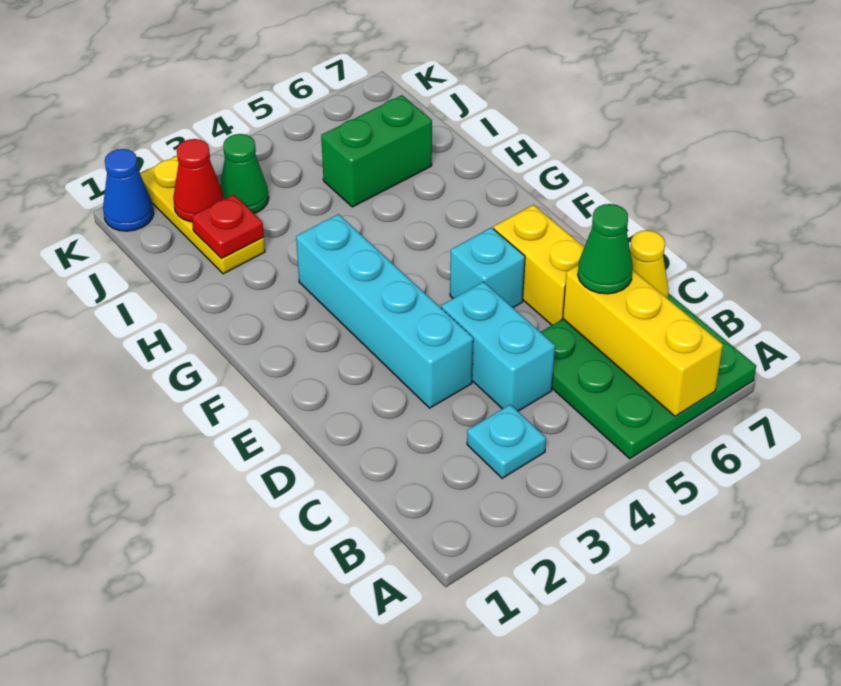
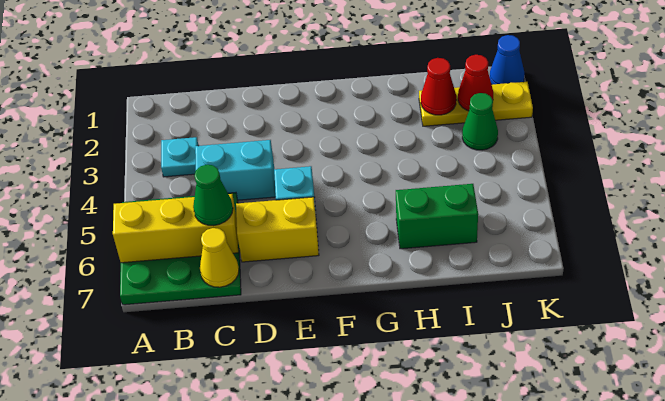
cyan 1x4 brick [296,214,473,408] -> none
red 1x1 plate [192,195,264,258] -> red 1x1 cone [421,58,456,115]
green 1x2 brick [321,95,432,207] -> green 1x2 brick turned to [396,184,478,249]

